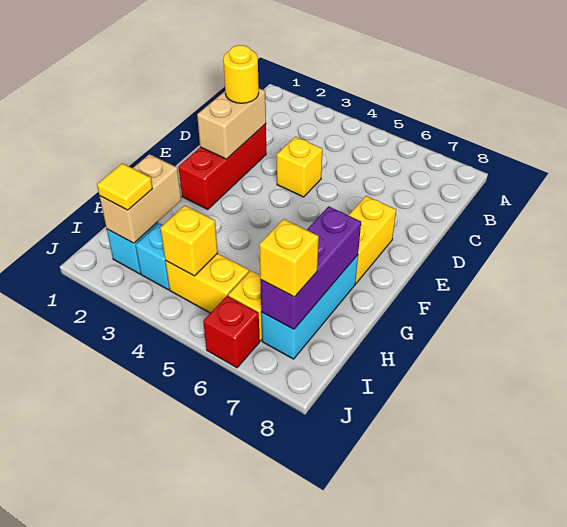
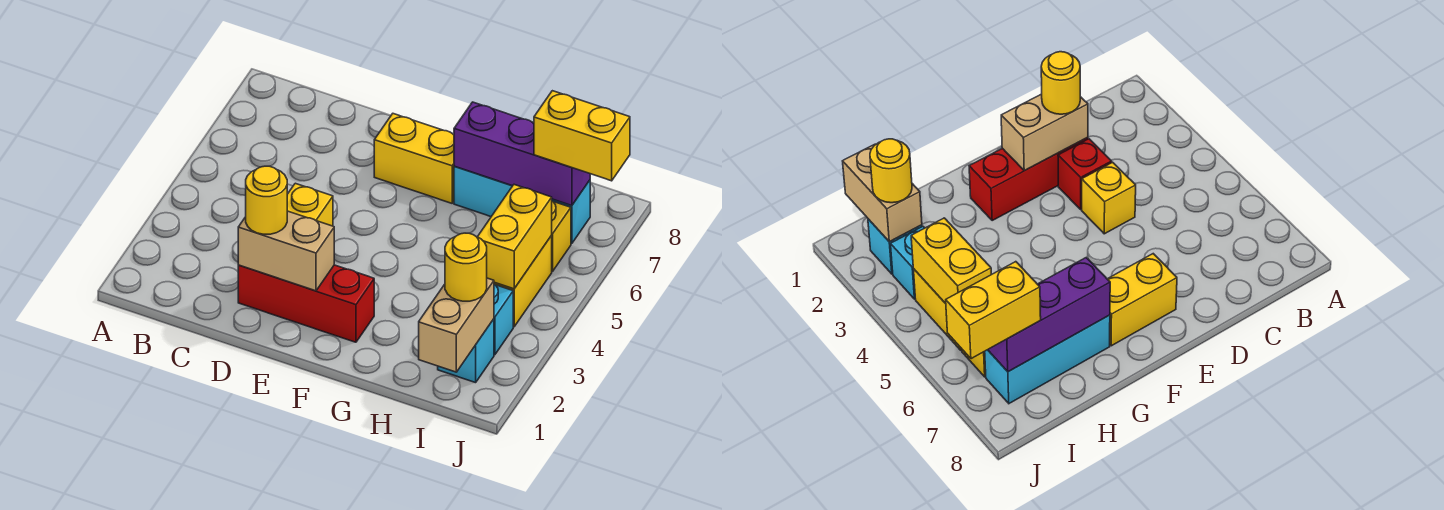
tan 1x2 brick [100,154,181,243] -> tan 1x2 brick turned to [419,278,494,372]
yellow 1x1 tile [97,163,152,210] -> yellow 1x1 round brick [445,233,487,301]
yellow 1x1 brick [160,205,218,276] -> yellow 1x2 brick [478,185,552,289]
yellow 1x1 brick [259,219,319,297] -> yellow 1x2 brick [534,91,630,181]
red 1x1 brick [203,296,260,368] -> red 1x1 brick moved to [1058,139,1112,209]

